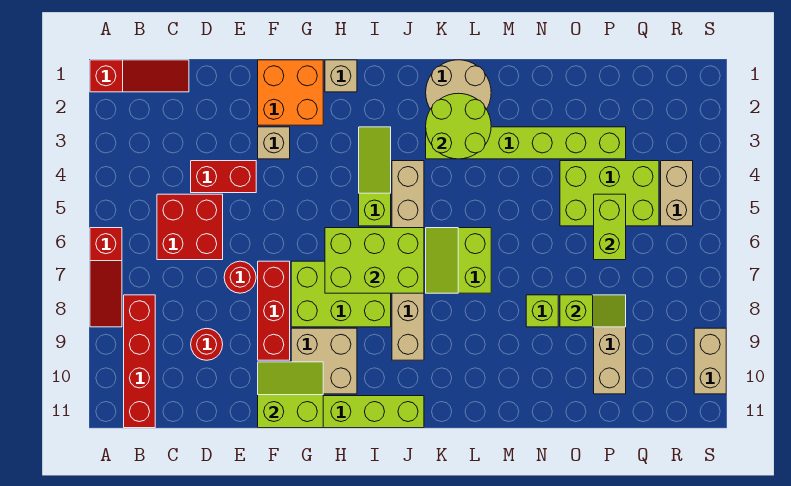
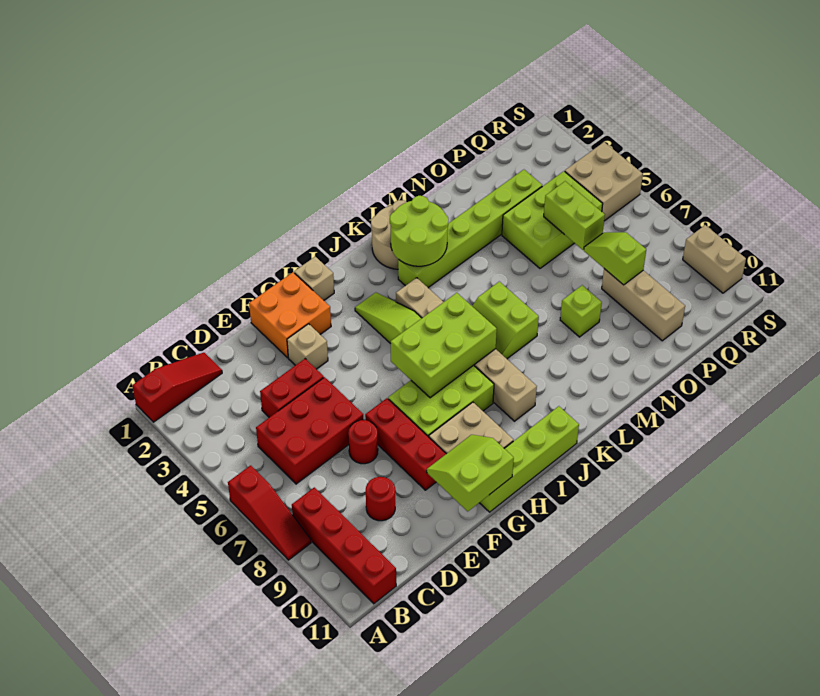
red 2x2 brick [157,194,223,260] -> red 2x3 brick [256,377,364,484]
lime 1x2 slope [560,295,626,327] -> lime 1x2 slope turned to [584,232,646,285]
tan 1x2 brick [661,161,693,226] -> tan 2x2 brick [565,142,643,221]

